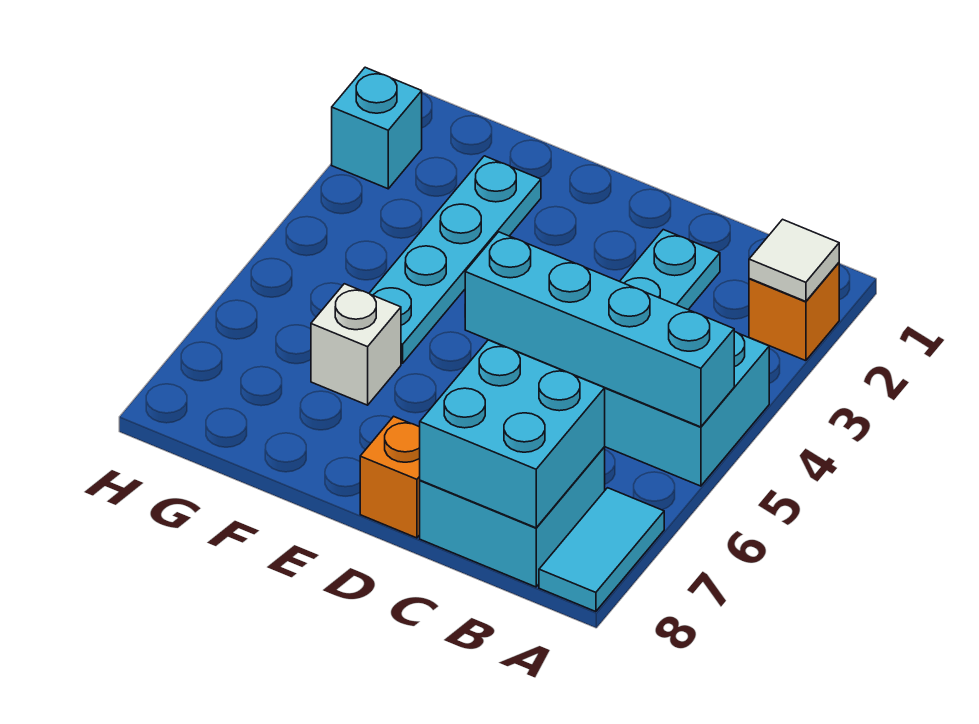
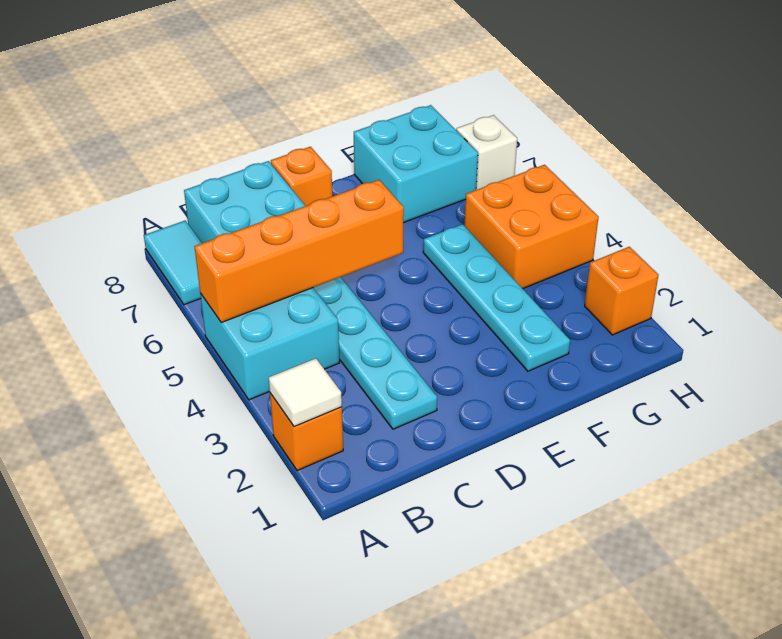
cyan 1x4 brick [465,232,734,427] -> orange 1x4 brick [194,180,404,322]
cyan 2x2 brick [420,340,605,528] -> cyan 2x2 brick moved to [354,105,478,223]
white 1x1 brick [311,284,401,405] -> white 1x1 brick moved to [456,115,517,190]
none -> orange 2x2 brick [465,165,599,289]
cyan 1x1 brick [332,67,422,189] -> orange 1x1 brick [585,247,658,335]

